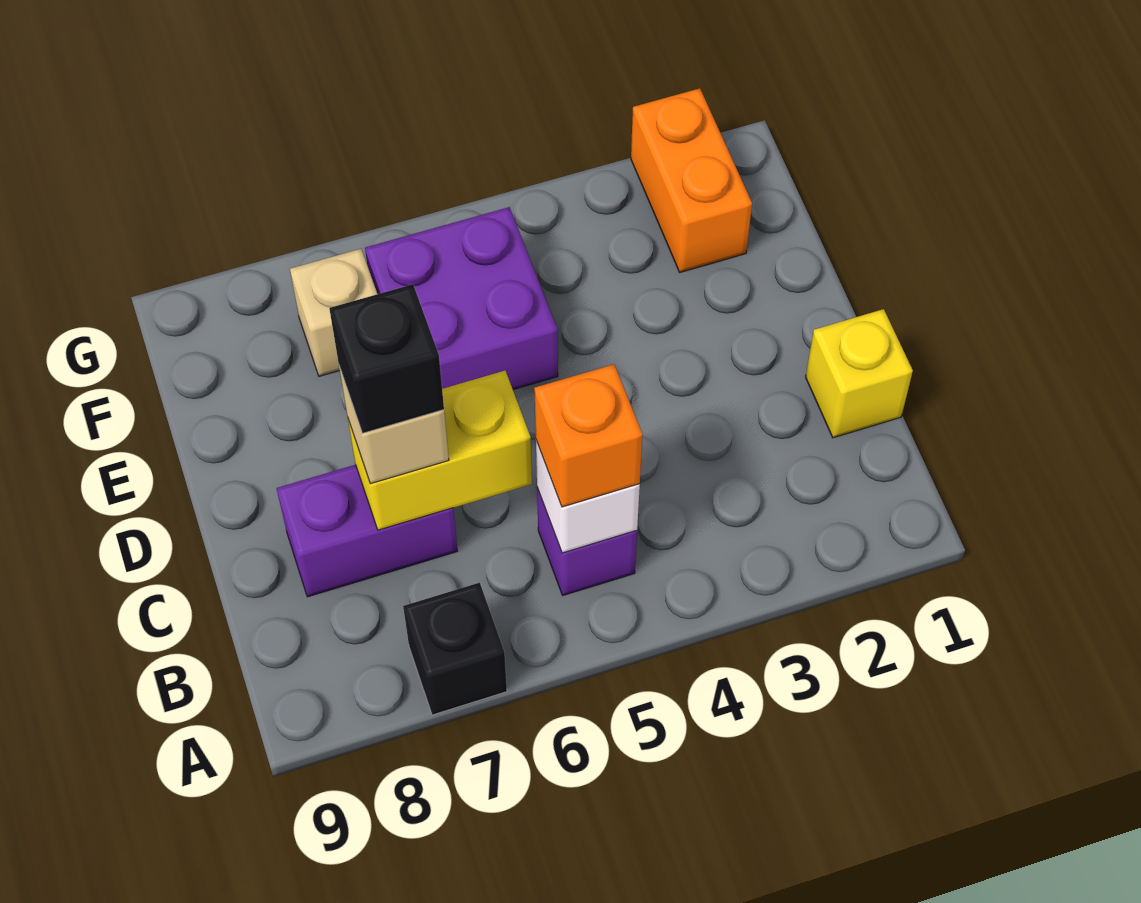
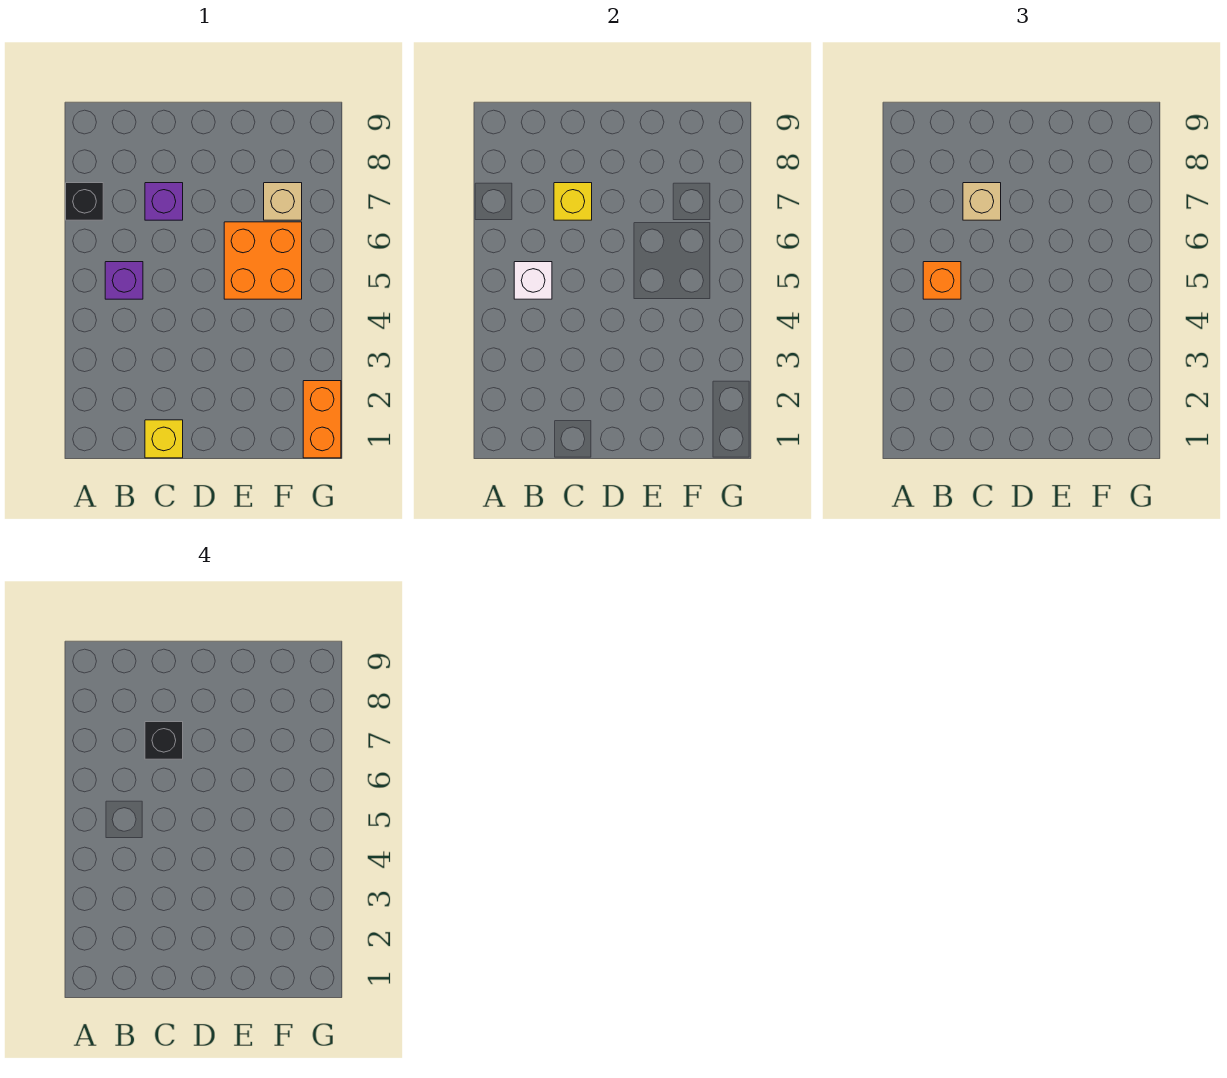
yellow 1x2 brick [348,371,532,530] -> yellow 1x1 brick [554,183,592,220]
purple 1x2 brick [277,465,457,597] -> purple 1x1 brick [145,183,183,220]
purple 2x2 brick [365,207,558,390] -> orange 2x2 brick [224,222,302,299]
orange 1x2 brick [631,88,752,272] -> orange 1x2 brick turned to [303,381,341,458]

